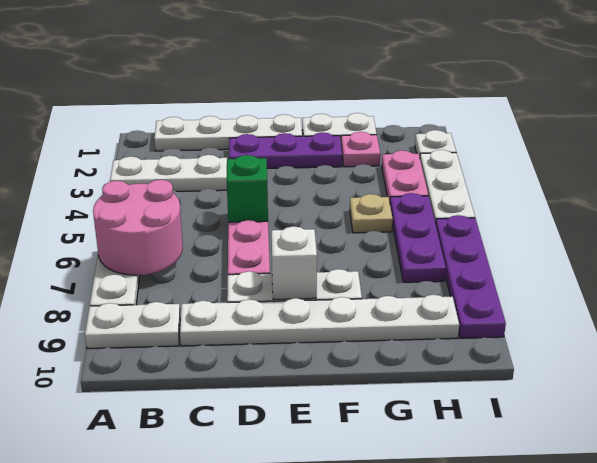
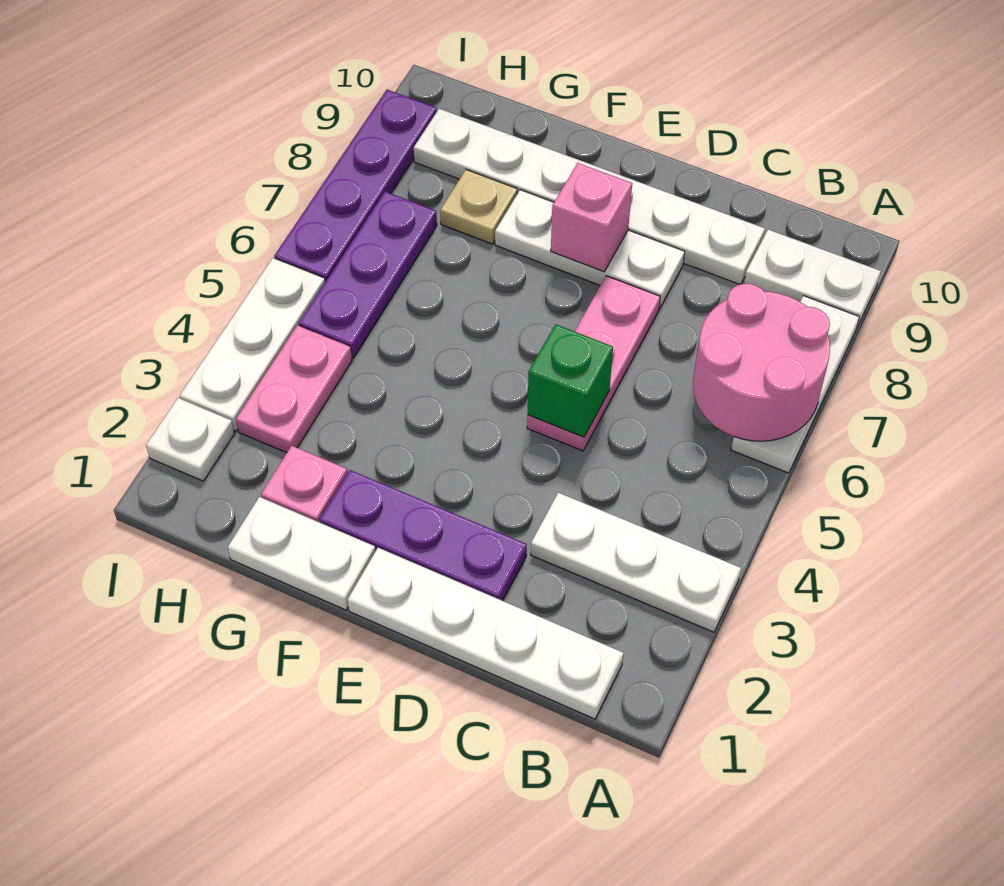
white 1x1 brick [271,226,317,300] -> pink 1x1 brick [551,163,632,272]
tan 1x1 plate [350,194,393,233] -> tan 1x1 plate moved to [440,170,517,244]

